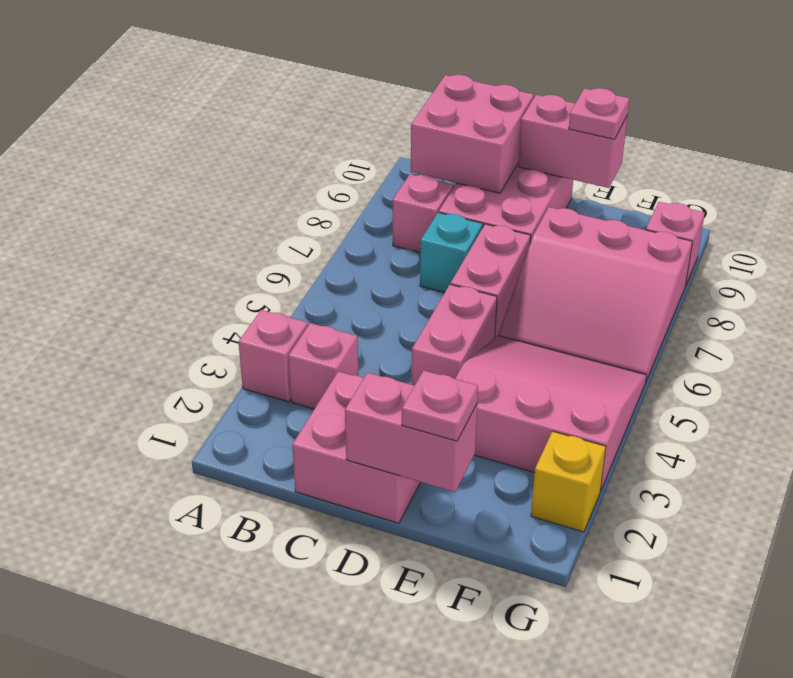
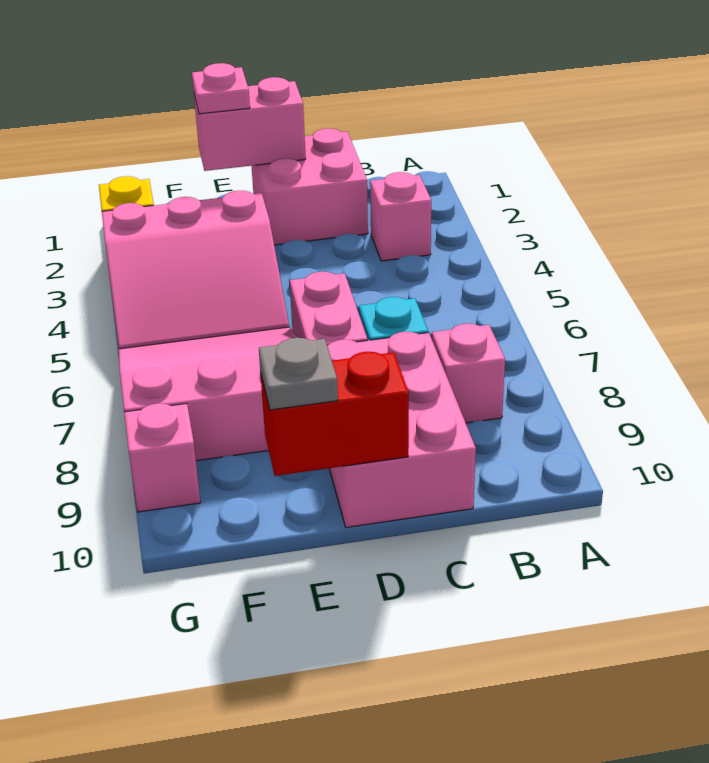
pink 1x1 brick [239,310,308,402] -> none
pink 2x2 brick [411,75,534,193] -> none
pink 1x2 brick [412,284,497,386] -> none
pink 1x2 brick [518,95,628,188] -> red 1x2 brick [260,352,409,476]
pink 1x1 plate [569,88,630,139] -> grey 1x1 plate [259,338,338,410]

